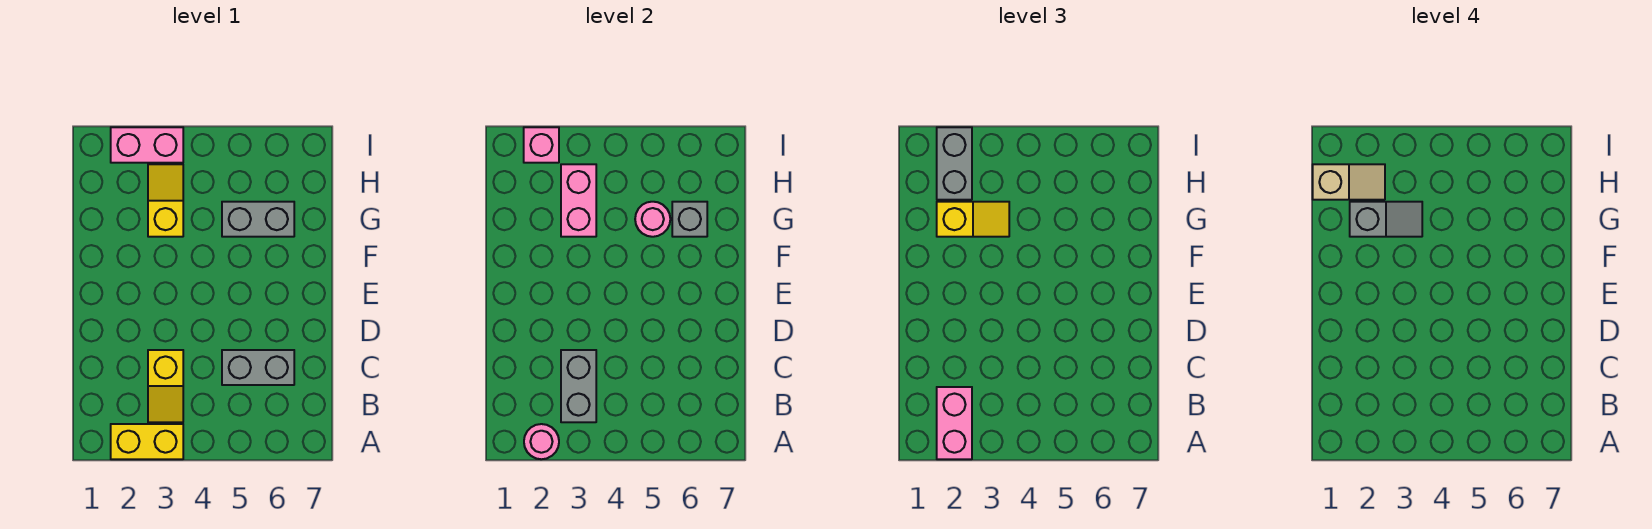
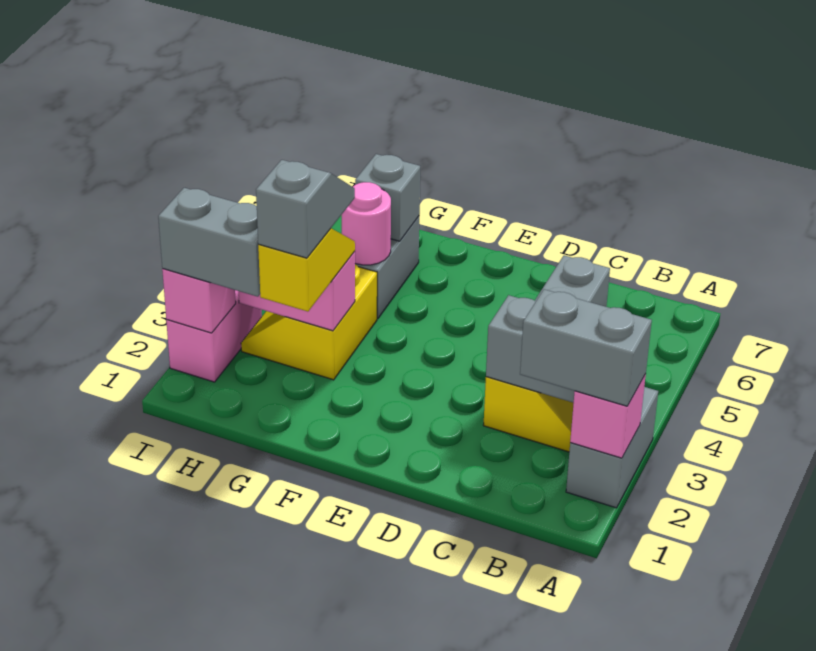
yellow 1x2 brick [111,424,183,459] -> grey 1x2 brick [566,387,658,508]
pink 1x1 round brick [524,424,559,459] -> pink 1x1 brick [570,374,646,458]
pink 1x2 brick [937,387,972,459] -> grey 1x2 brick [520,289,652,406]
yellow 1x2 slope [148,164,183,237] -> yellow 2x2 slope [241,264,377,380]
tan 1x2 slope [1313,164,1385,200] -> none

